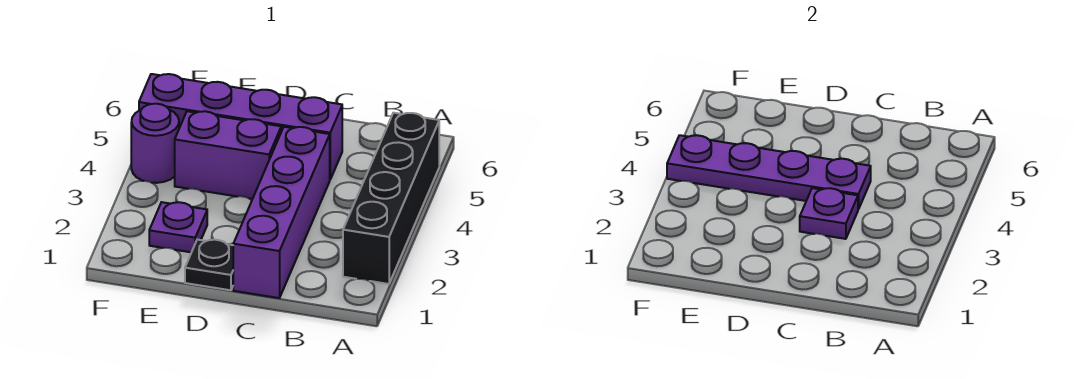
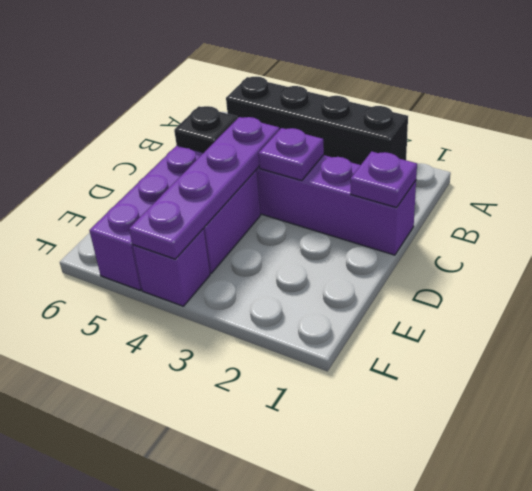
black 1x1 plate [185,240,233,290] -> black 1x1 plate moved to [174,106,237,153]
purple 1x1 plate [149,202,207,252] -> purple 1x1 plate moved to [350,151,417,207]
purple 1x1 round brick [131,104,179,183] -> purple 1x1 brick [133,229,210,306]

